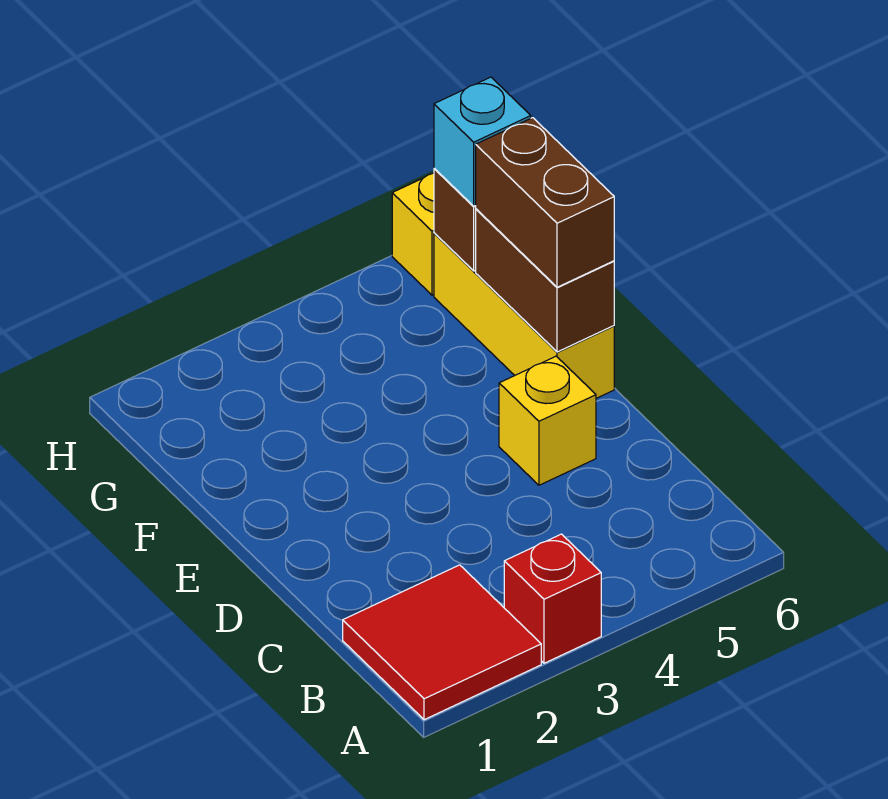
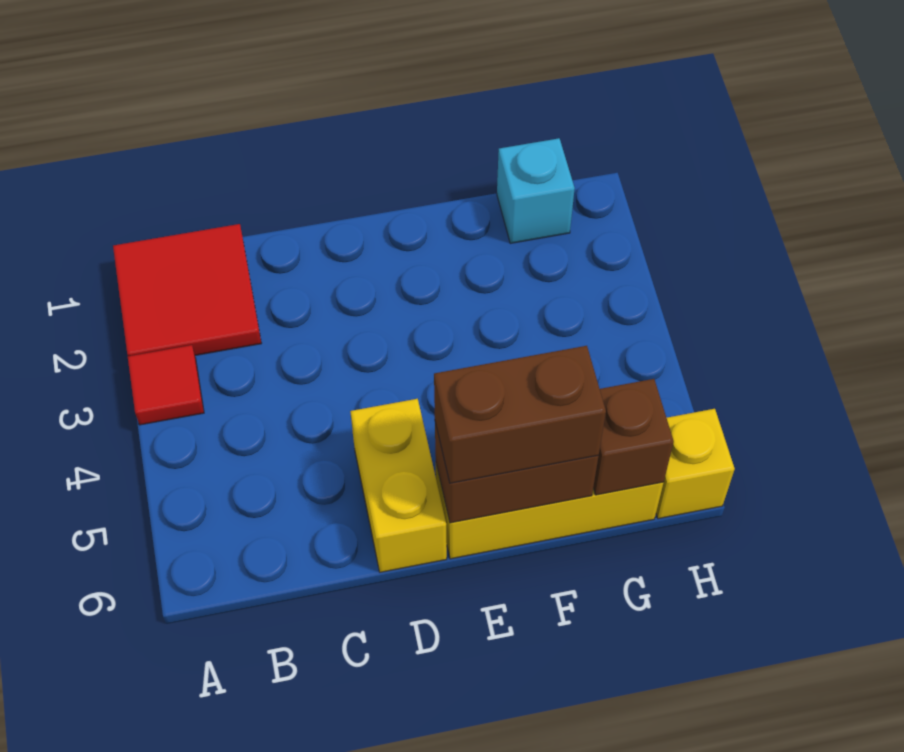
red 1x1 brick [504,534,601,663] -> red 1x1 tile [128,345,204,425]
yellow 1x1 brick [499,356,596,485] -> yellow 1x2 brick [350,399,447,572]
cyan 1x1 brick [434,77,531,206] -> cyan 1x1 brick moved to [497,138,575,243]

